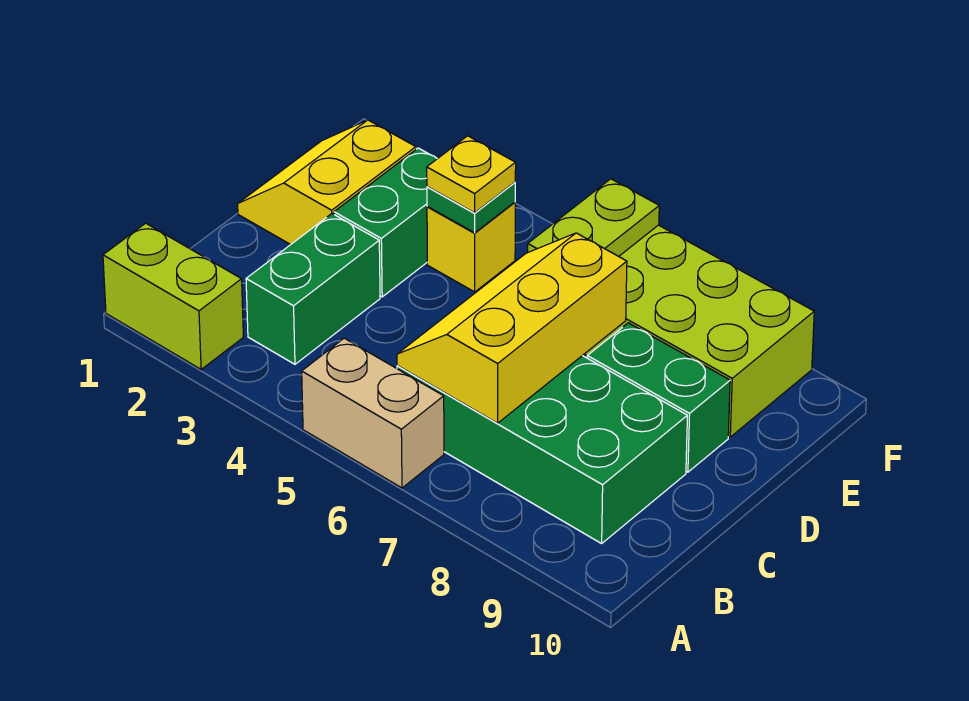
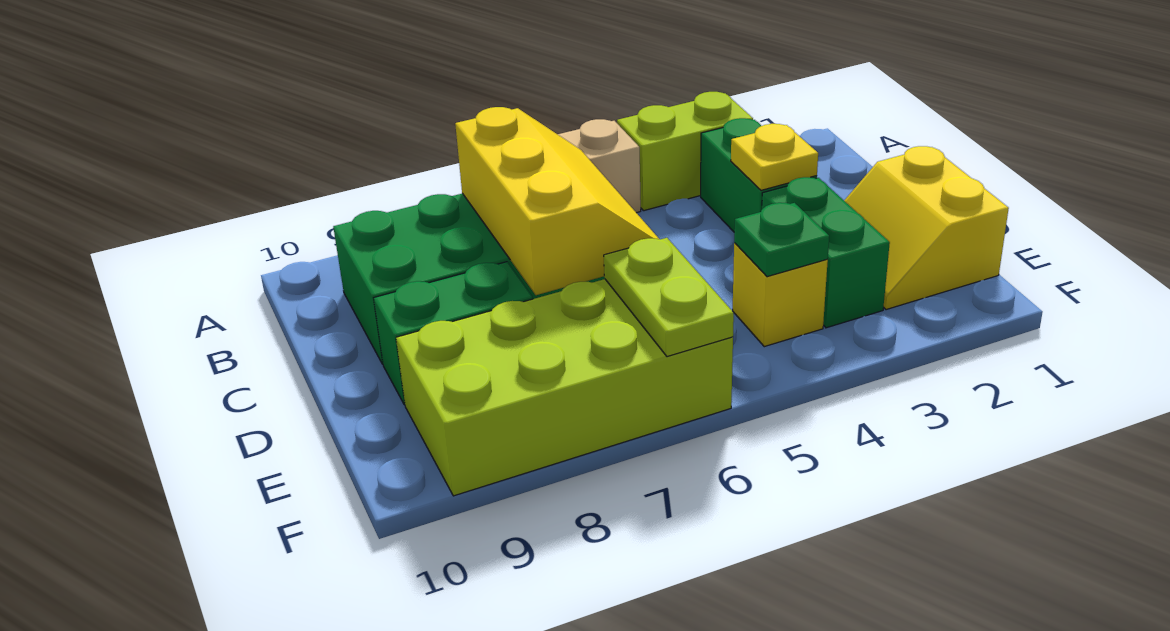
lime 1x2 brick [103,223,243,369] -> lime 1x2 brick moved to [617,92,753,211]
yellow 2x2 slope [238,120,416,245] -> yellow 2x2 slope turned to [844,146,1009,310]
yellow 1x1 plate [427,136,516,213] -> yellow 1x1 plate moved to [731,124,818,190]

